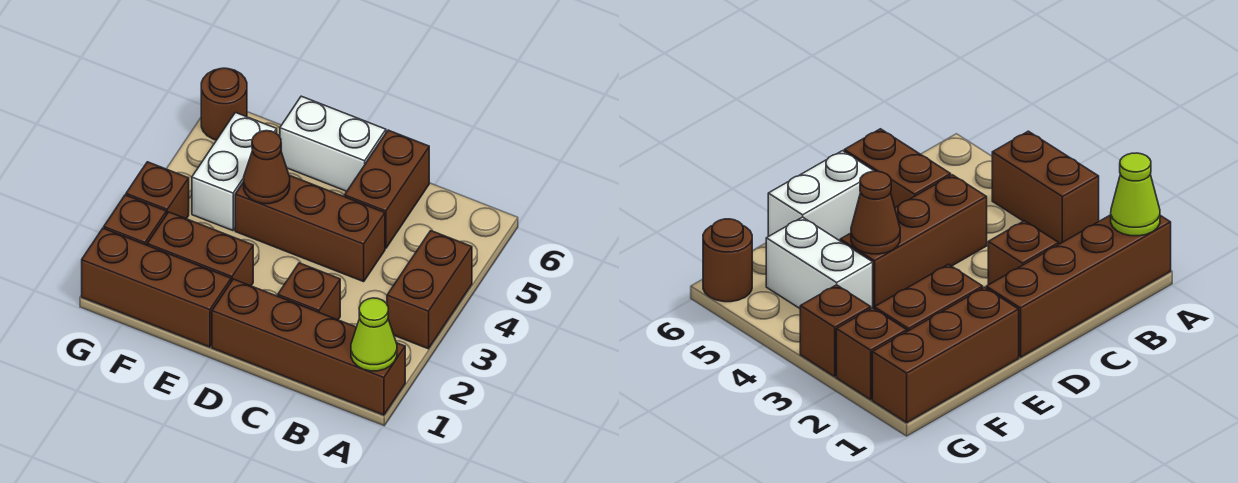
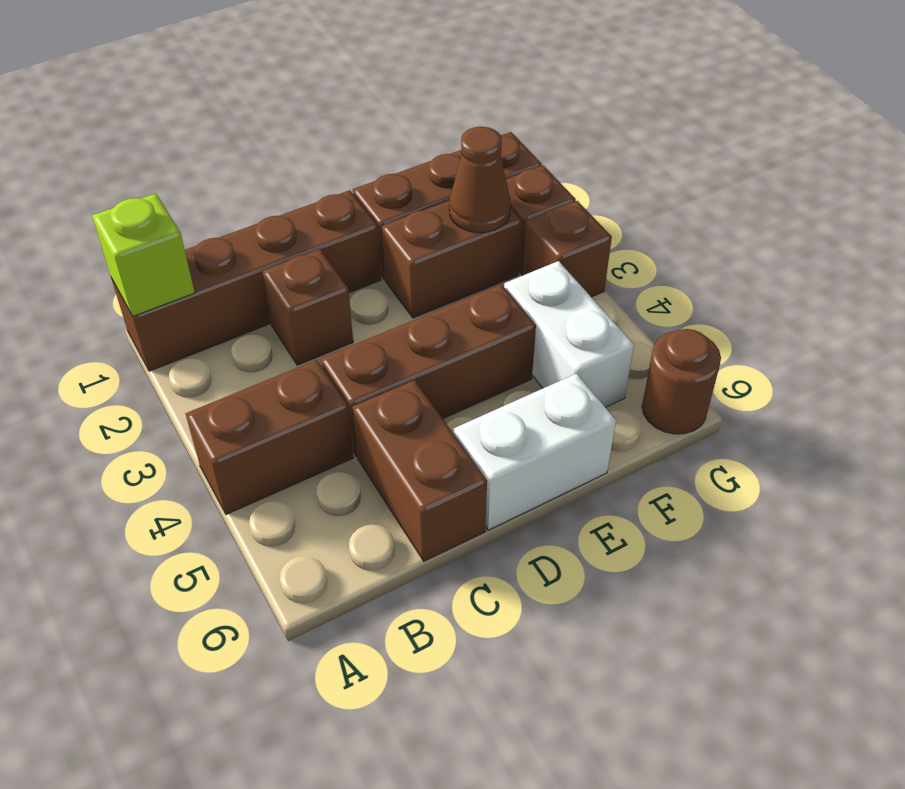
lime 1x1 cone [351,298,397,371] -> lime 1x1 brick [92,193,195,316]
brown 1x2 brick [387,231,472,349] -> brown 1x2 brick turned to [186,360,353,514]
brown 1x1 cone [244,131,290,204] -> brown 1x1 cone moved to [449,127,511,232]

